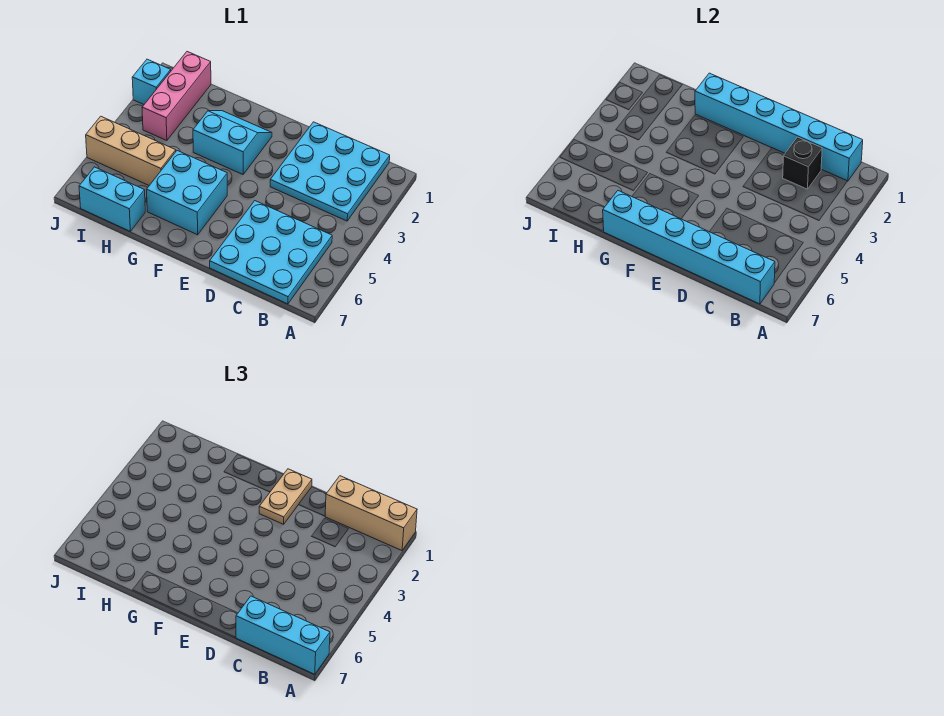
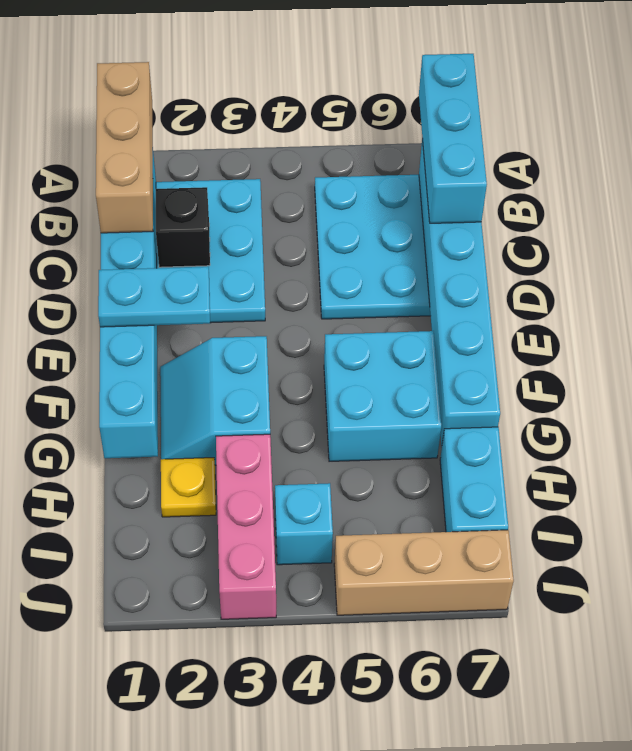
tan 1x2 plate [259,469,312,524] -> cyan 1x2 plate [98,267,210,327]
none -> yellow 1x1 plate [161,458,216,517]
tan 1x3 brick [86,116,176,185] -> tan 1x3 brick turned to [334,530,514,615]
pink 1x3 brick [142,52,211,141] -> pink 1x3 brick turned to [216,434,276,619]
cyan 1x1 brick [132,59,171,104] -> cyan 1x1 brick moved to [275,483,333,565]

